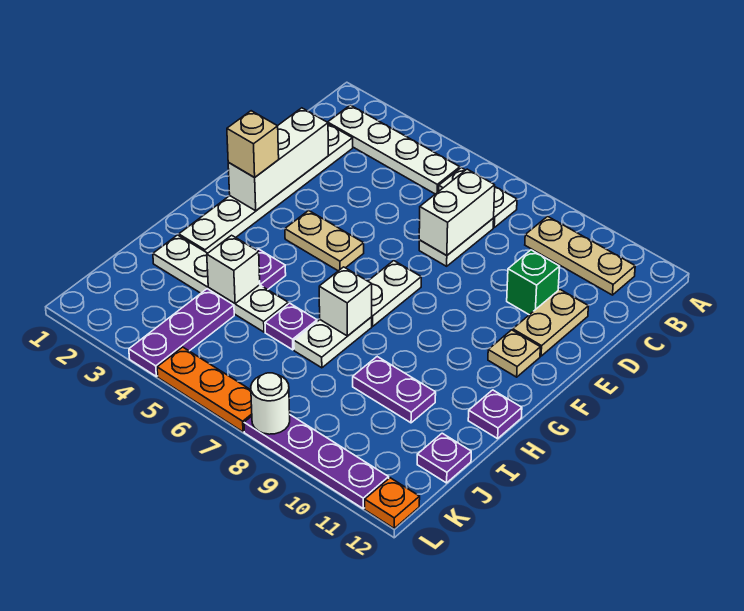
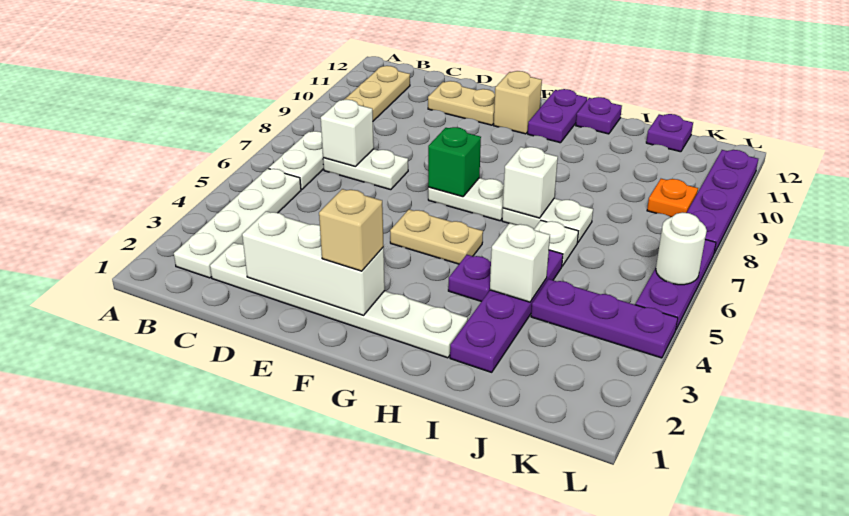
white 1x2 brick [419,169,495,256] -> white 1x1 brick [321,100,374,167]
green 1x1 brick [507,250,560,315] -> green 1x1 brick moved to [428,127,481,197]
tan 1x2 plate [285,210,364,271] -> tan 1x2 plate turned to [390,209,483,264]
tan 1x1 plate [488,330,540,377] -> tan 1x1 brick [494,71,542,134]
white 1x4 plate [153,235,288,332] -> purple 1x4 plate [450,250,563,372]
purple 1x1 plate [265,303,317,350] -> white 1x1 plate [534,220,578,266]
purple 1x2 plate [353,357,436,423] -> purple 1x2 plate moved to [528,89,587,143]
orange 1x3 plate [157,347,252,432] -> purple 1x3 plate [636,239,716,329]
white 1x1 round brick [251,373,290,434] -> white 1x1 round brick moved to [656,212,707,285]
orange 1x1 plate [365,478,420,528] -> orange 1x1 plate moved to [647,179,698,217]

